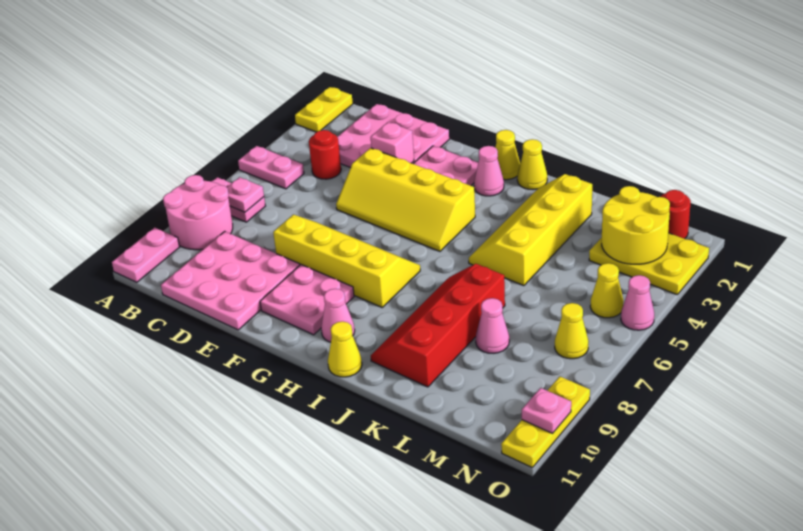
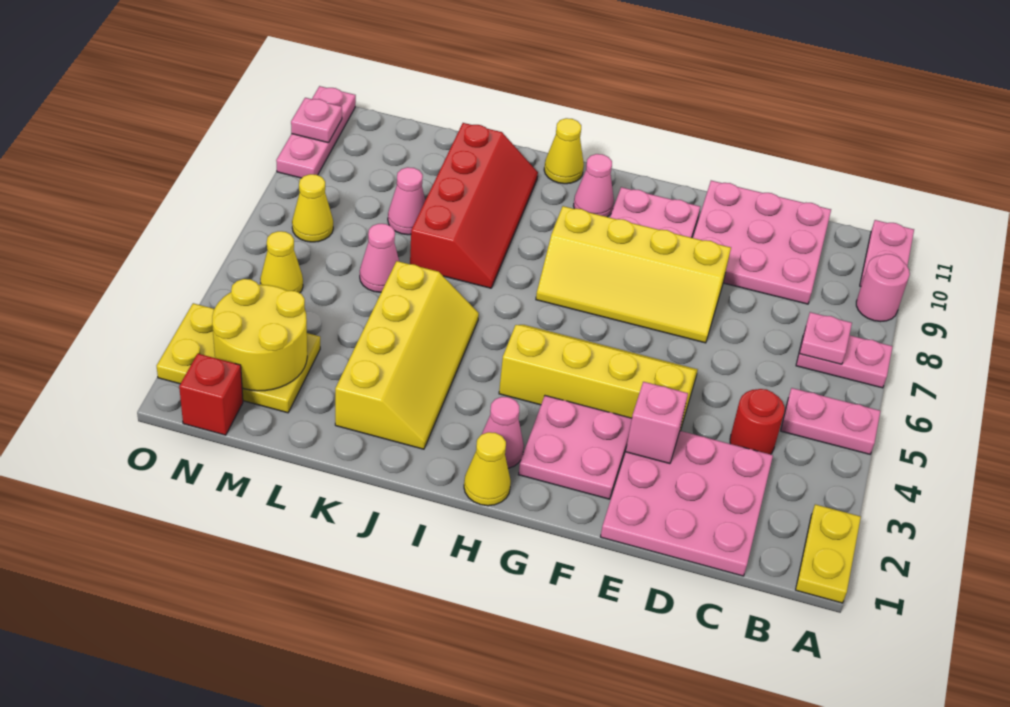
pink 2x2 round brick [163,175,233,250] -> pink 1x1 round brick [856,254,910,322]
yellow 1x1 cone [517,139,547,190] -> none
red 1x1 round brick [660,190,691,239] -> red 1x1 brick [179,354,243,435]
pink 1x1 cone [621,275,654,330] -> pink 1x1 cone moved to [360,224,399,292]
yellow 1x3 plate [501,377,590,467] -> pink 1x3 plate [276,86,356,178]

